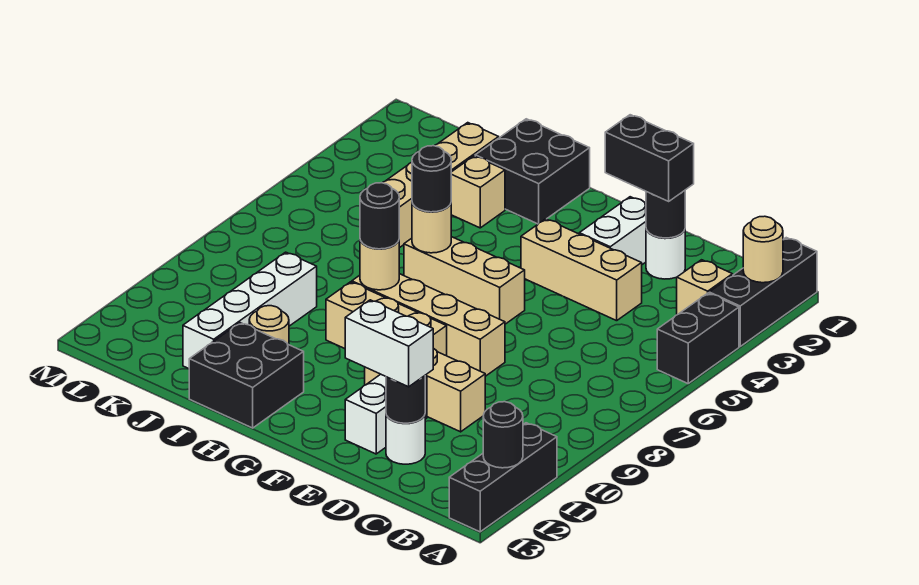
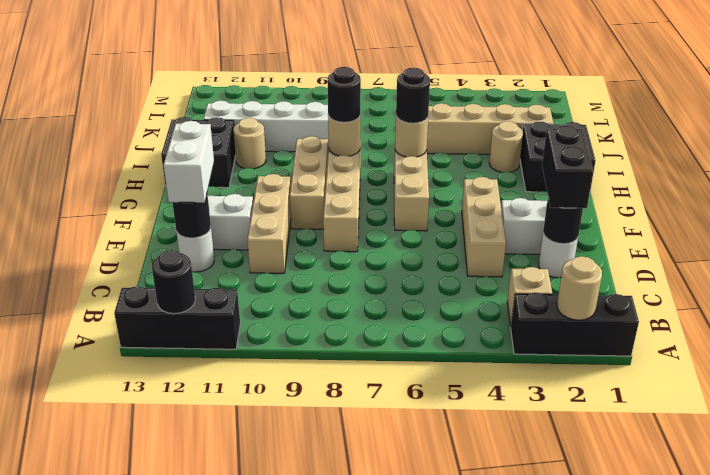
black 1x2 brick [657,293,739,384] -> none
tan 1x1 brick [451,156,505,228] -> tan 1x1 round brick [489,121,523,172]

